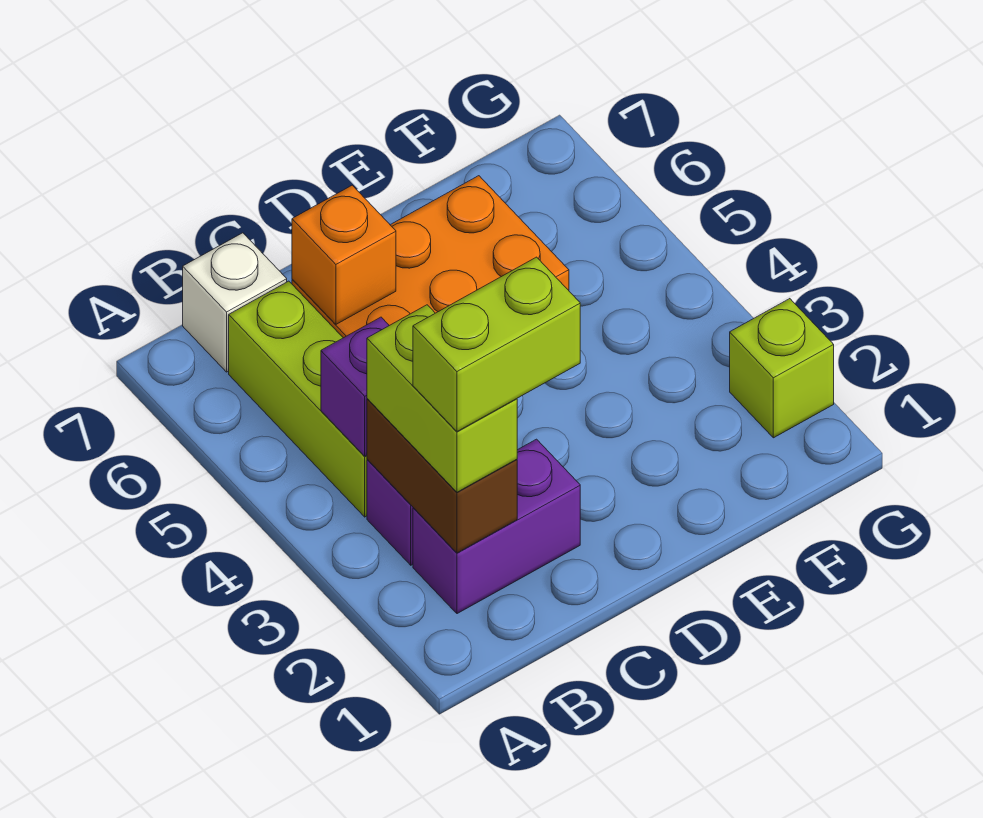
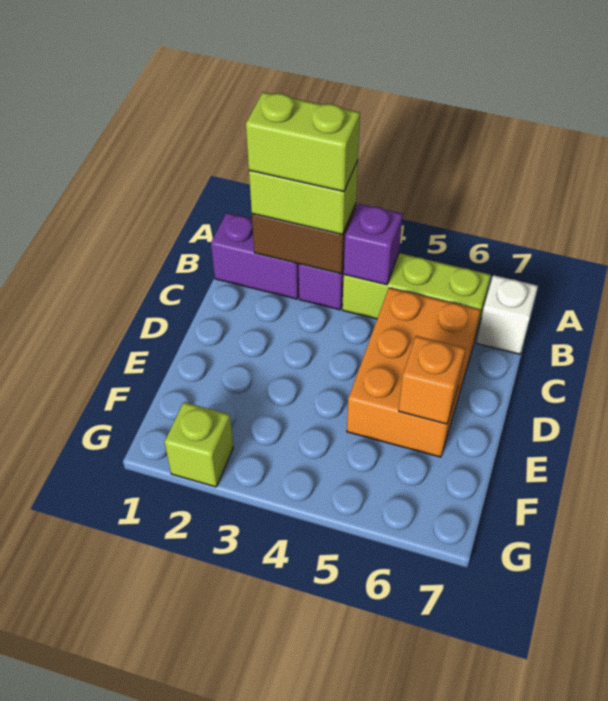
purple 1x2 brick [413,439,580,614] -> purple 1x2 brick turned to [211,213,299,299]
lime 1x2 brick [413,257,580,431] -> lime 1x2 brick turned to [246,92,360,192]
orange 1x1 brick [292,185,396,324] -> orange 1x1 brick moved to [399,336,465,424]

